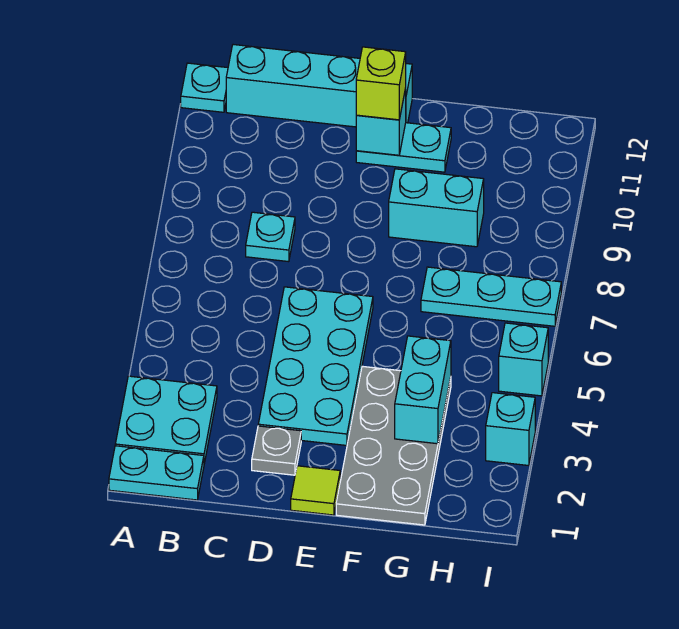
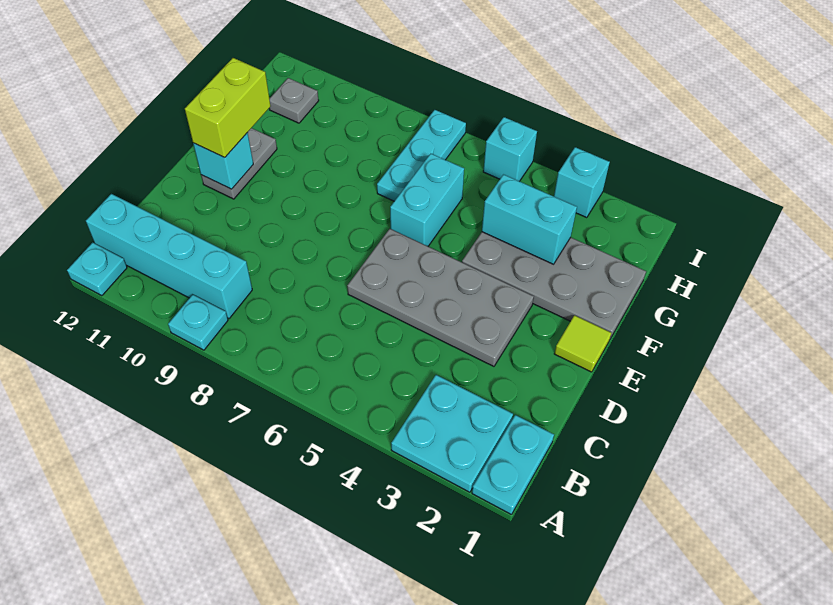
cyan 1x4 brick [226,45,412,127] -> cyan 1x4 brick turned to [86,194,252,319]
cyan 1x1 plate [246,212,295,262] -> cyan 1x1 plate moved to [168,295,228,350]
grey 1x1 plate [252,426,301,475] -> grey 1x1 plate moved to [269,78,319,123]
cyan 2x4 plate [258,287,373,445] -> grey 2x4 plate [347,229,534,366]
cyan 1x2 plate [356,123,451,172] -> grey 1x2 plate [201,128,277,199]
lime 1x1 brick [356,47,406,120] -> lime 1x2 brick [185,58,271,157]
cyan 1x2 brick [389,169,484,247] -> cyan 1x2 brick moved to [390,153,464,246]

